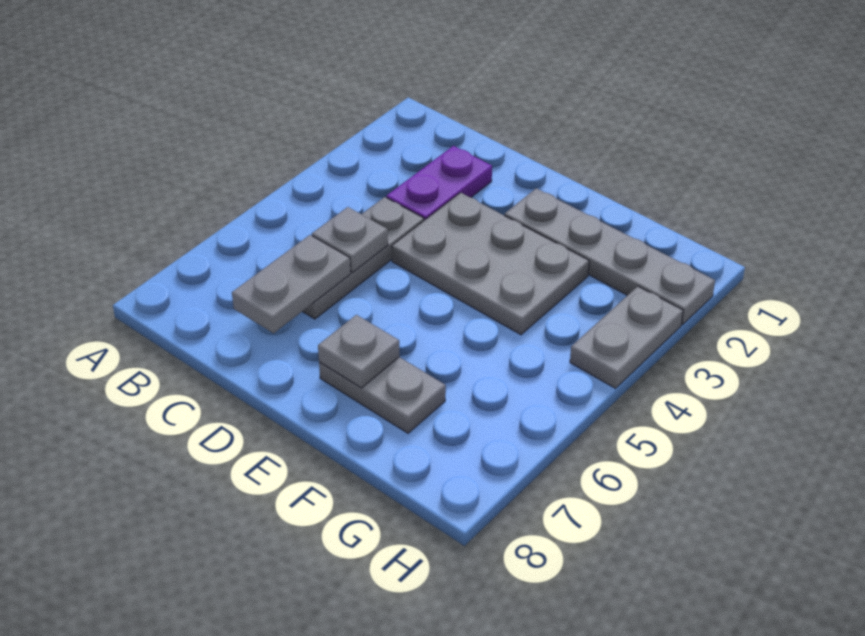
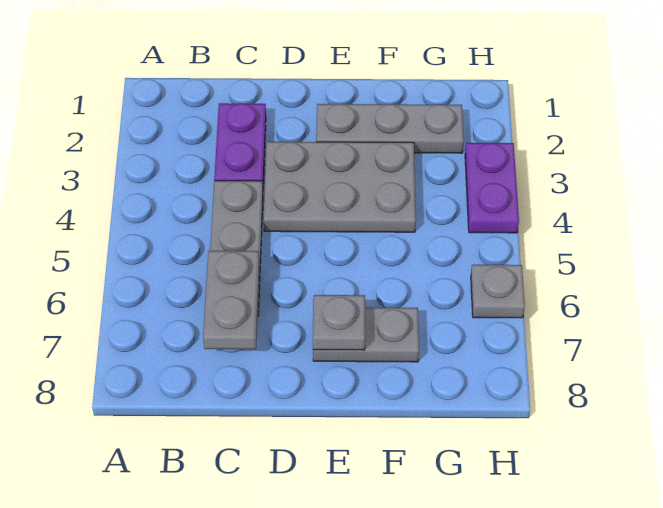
grey 1x1 plate [312,207,388,272] -> grey 1x1 plate moved to [471,265,525,318]
grey 1x4 plate [505,188,715,325] -> grey 1x3 plate [316,104,464,153]
grey 1x2 plate [570,286,683,388] -> purple 1x2 plate [465,143,519,233]

